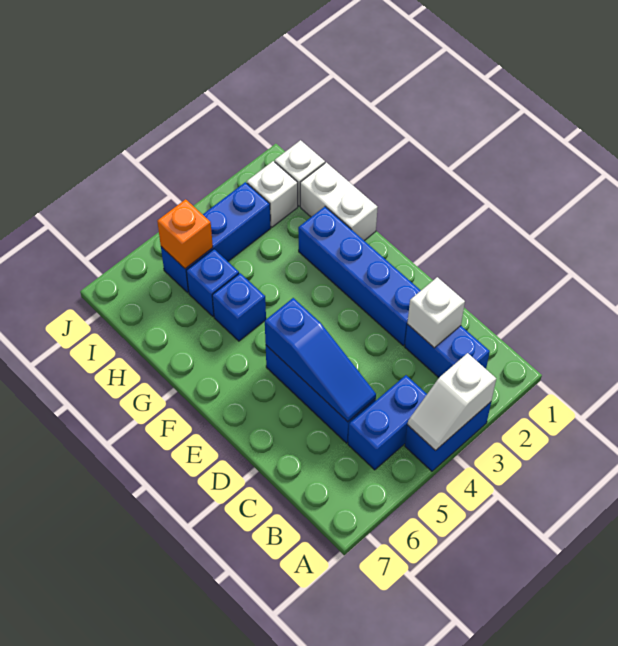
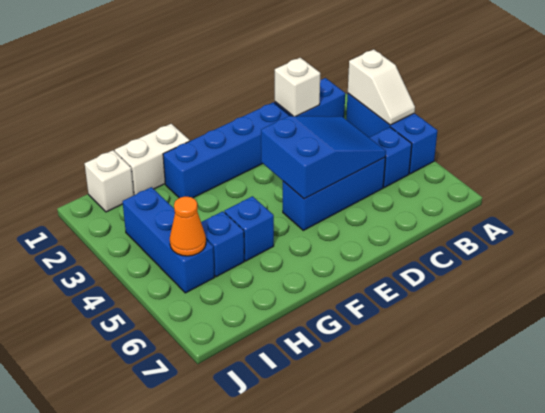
blue 1x2 brick [405,402,491,471] -> blue 1x3 brick [346,94,437,174]
blue 1x2 brick [348,375,427,470] -> blue 1x1 brick [369,127,412,188]
blue 1x3 slope [265,298,376,422] -> blue 2x3 slope [261,116,386,199]
white 1x1 brick [247,161,298,227] -> none
orange 1x1 brick [157,199,213,269] -> orange 1x1 cone [170,197,206,256]

